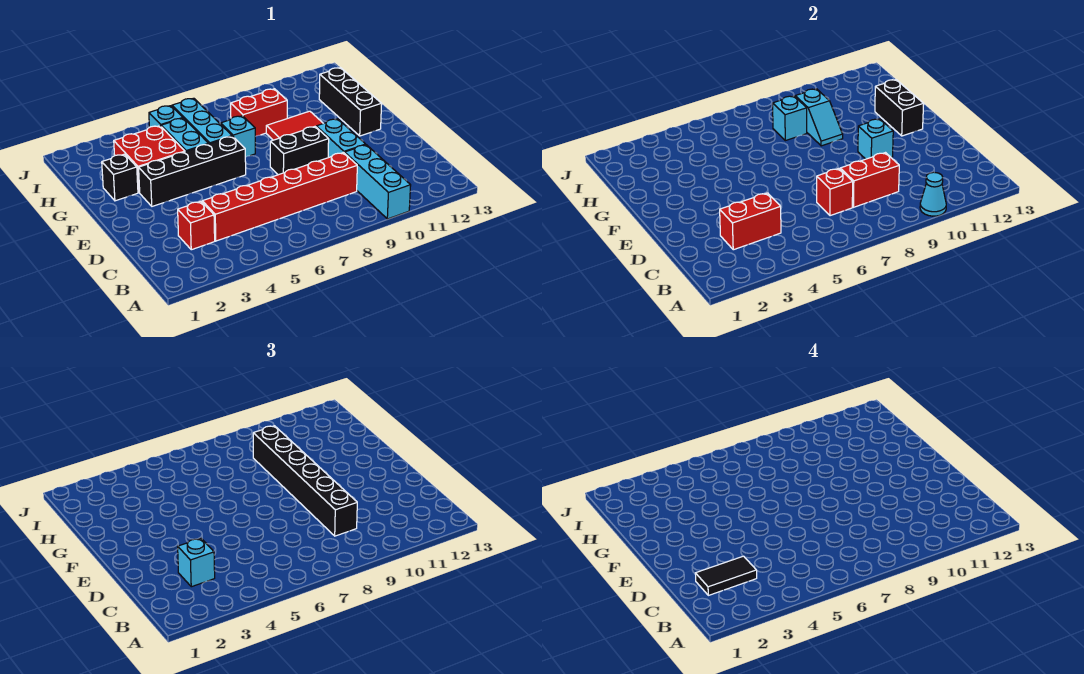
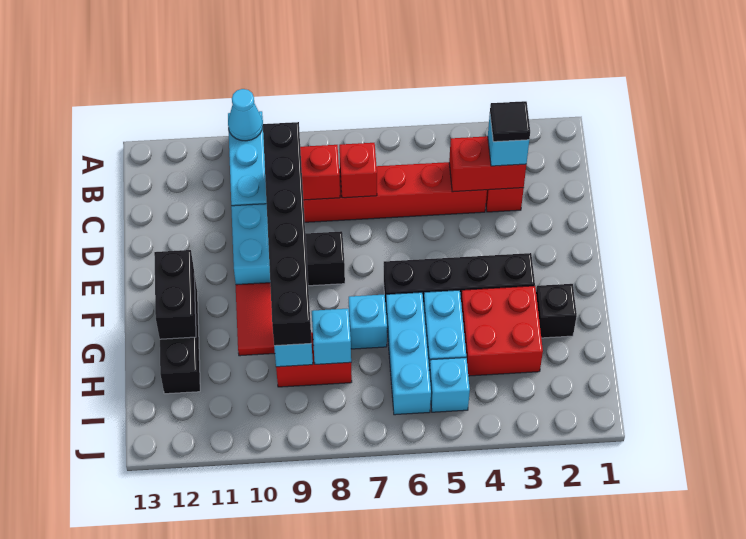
black 1x2 tile [695,556,757,595] -> black 1x1 tile [490,101,530,142]
cyan 1x1 brick [858,119,893,159] -> none

